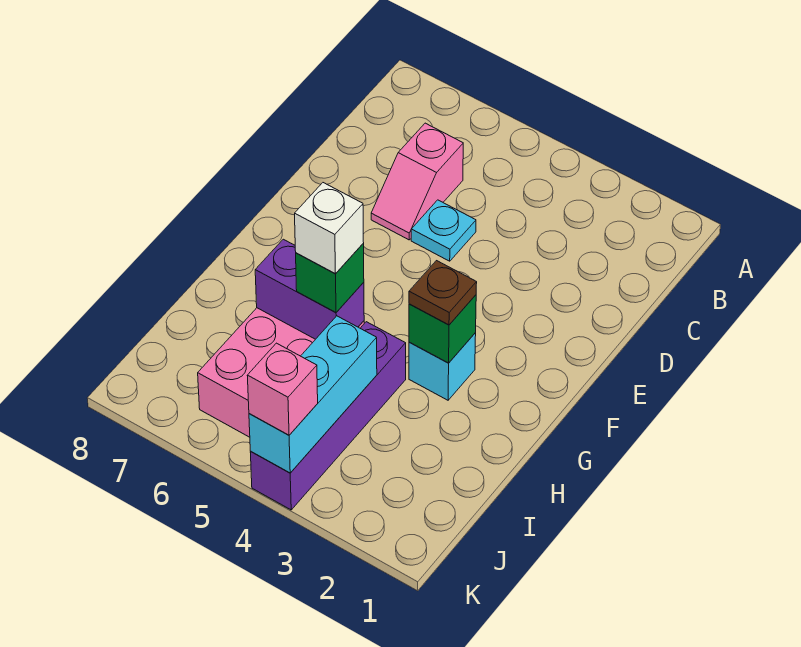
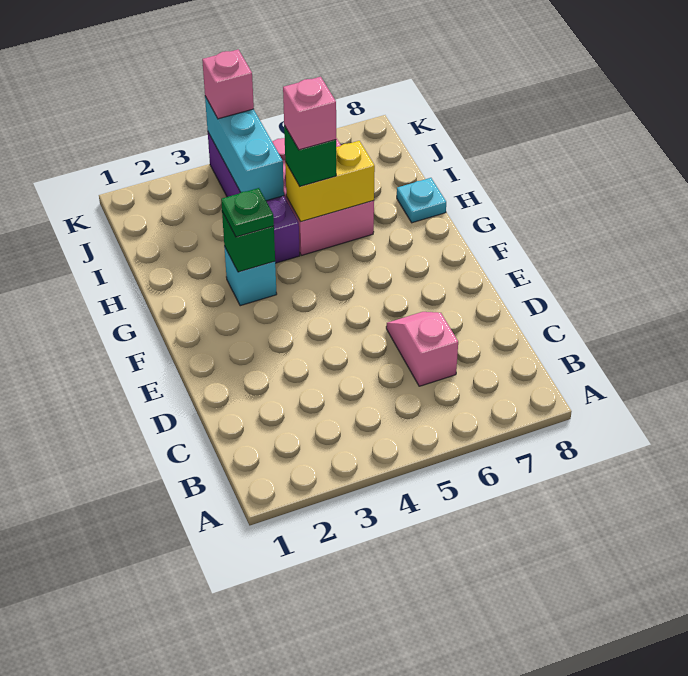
cyan 1x1 plate [411,200,476,261] -> cyan 1x1 plate moved to [397,178,446,223]
brown 1x1 plate [409,261,477,325] -> green 1x1 plate [221,188,274,237]
purple 1x2 brick [255,239,364,339] -> yellow 1x2 brick [285,141,375,222]
white 1x1 brick [295,183,364,274] -> pink 1x1 brick [283,77,336,150]

